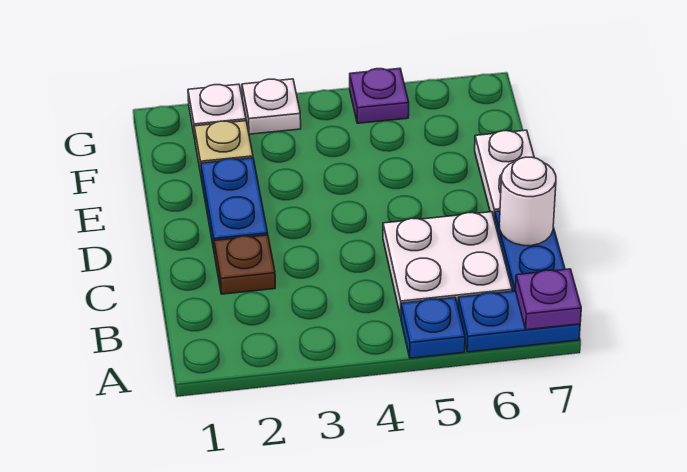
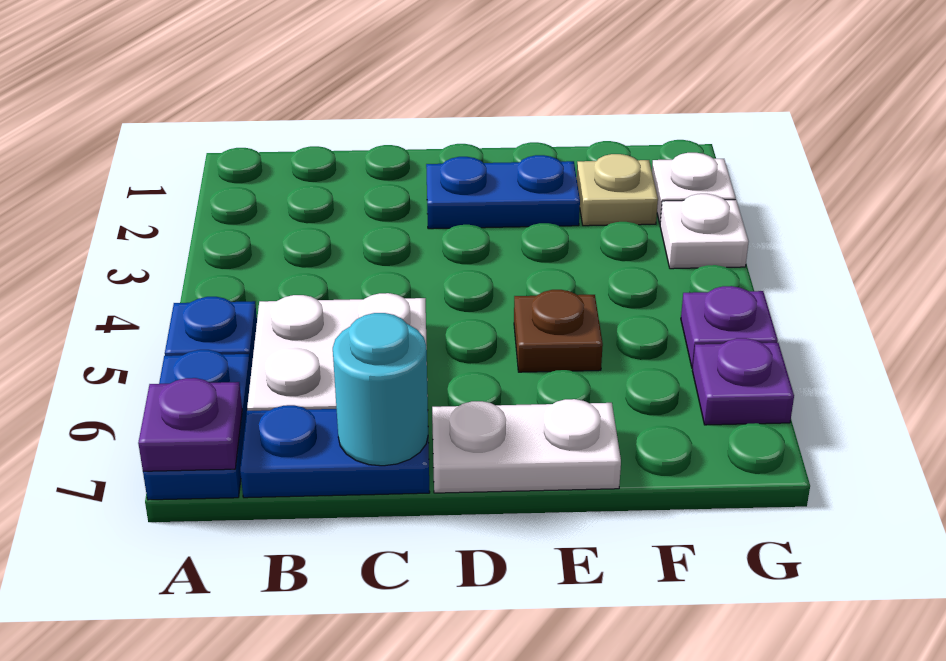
brown 1x1 plate [214,235,275,294] -> brown 1x1 plate moved to [514,290,603,372]
white 1x1 round brick [499,157,556,246] -> cyan 1x1 round brick [333,313,428,466]
none -> purple 1x1 plate [692,338,794,425]

